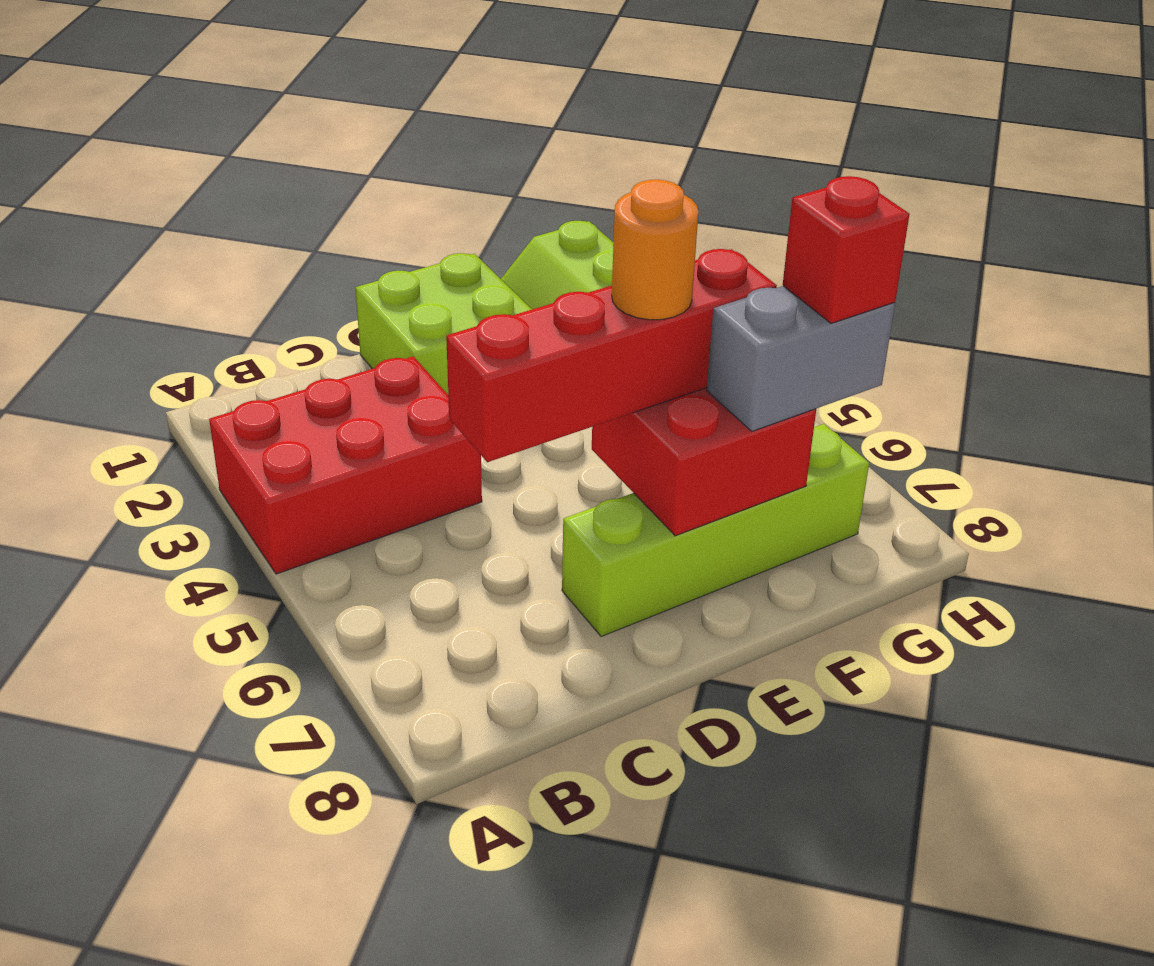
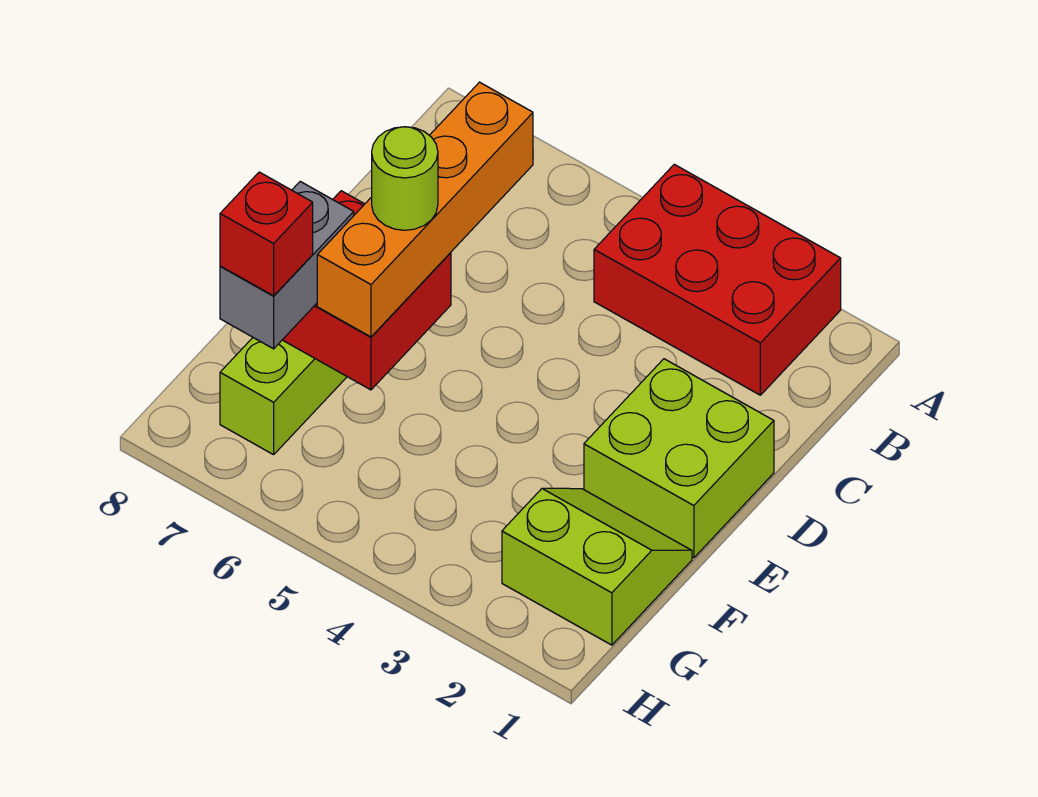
red 2x3 brick [209,356,482,574] -> red 2x3 brick turned to [594,164,841,395]
red 1x4 brick [446,249,777,462] -> orange 1x4 brick [317,82,533,337]
orange 1x1 round brick [612,180,698,320] -> lime 1x1 round brick [372,127,438,230]

